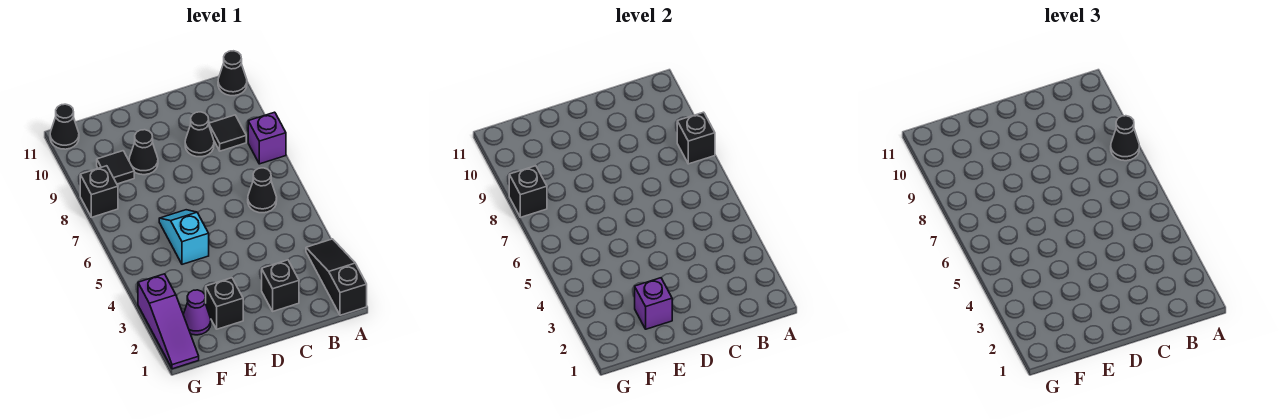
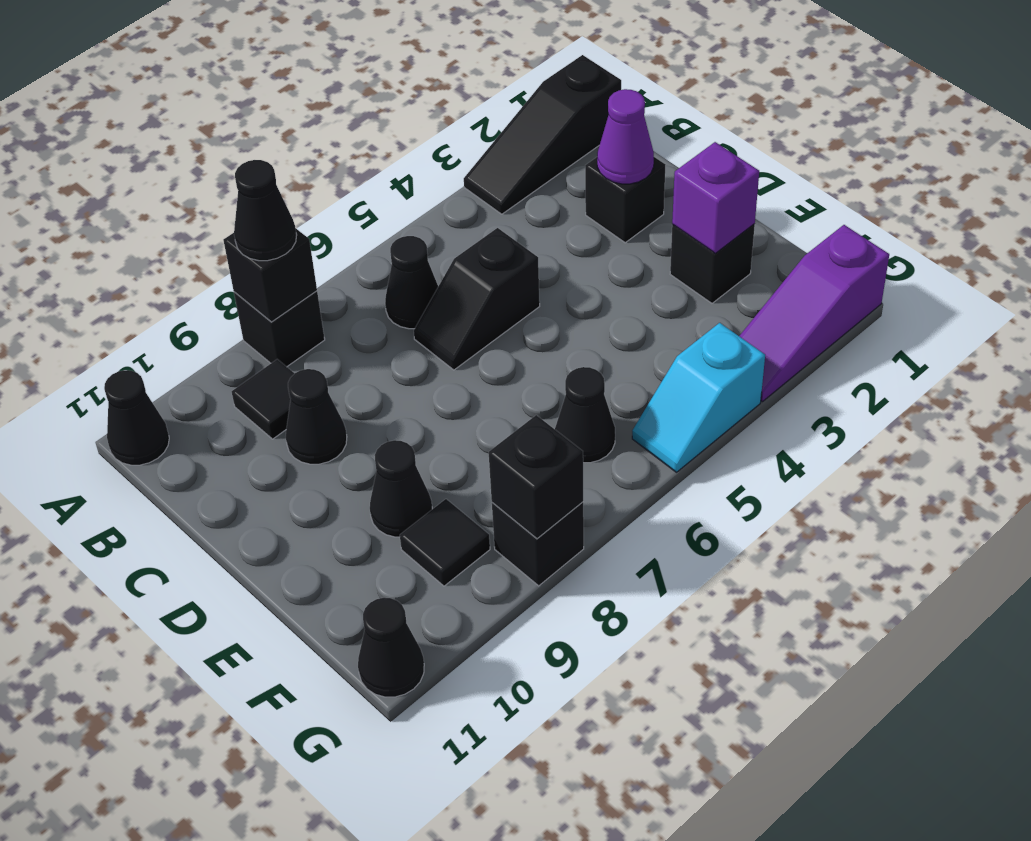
purple 1x1 brick [248,112,286,164] -> black 1x1 brick [234,291,325,367]
none -> black 1x2 slope [414,228,540,370]
cyan 1x2 slope [159,210,209,264] -> cyan 1x2 slope moved to [632,323,765,472]
purple 1x1 cone [183,290,211,335] -> purple 1x1 cone moved to [597,89,654,184]
none -> black 1x1 cone [555,367,615,463]
purple 1x3 slope [138,274,199,369] -> purple 1x3 slope turned to [739,225,889,402]

